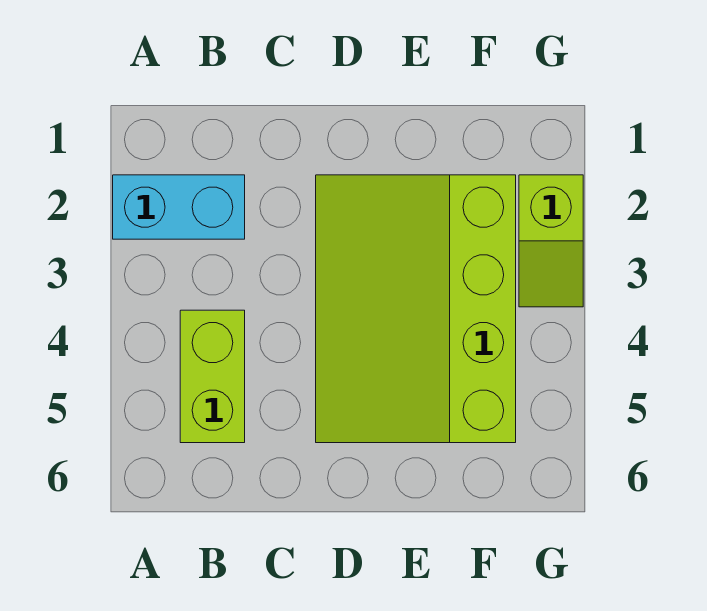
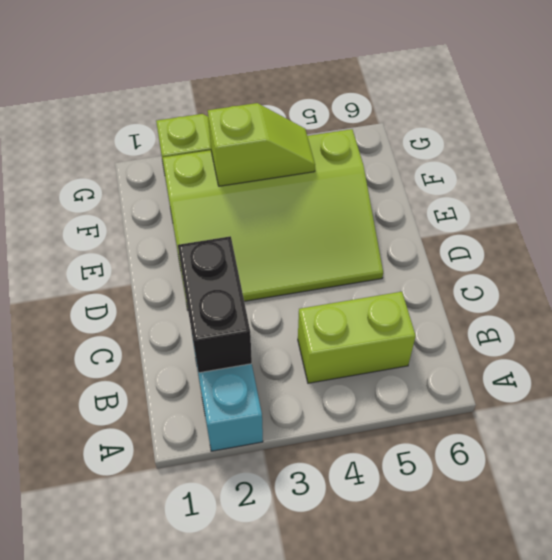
none -> black 1x2 brick [178,236,252,373]
none -> lime 1x2 slope [208,103,315,186]

